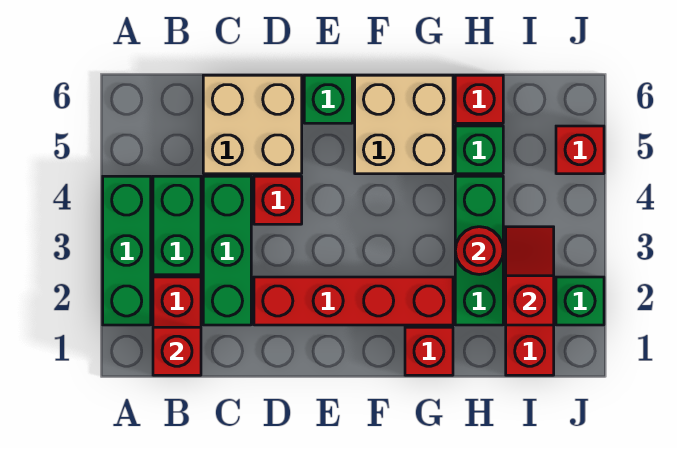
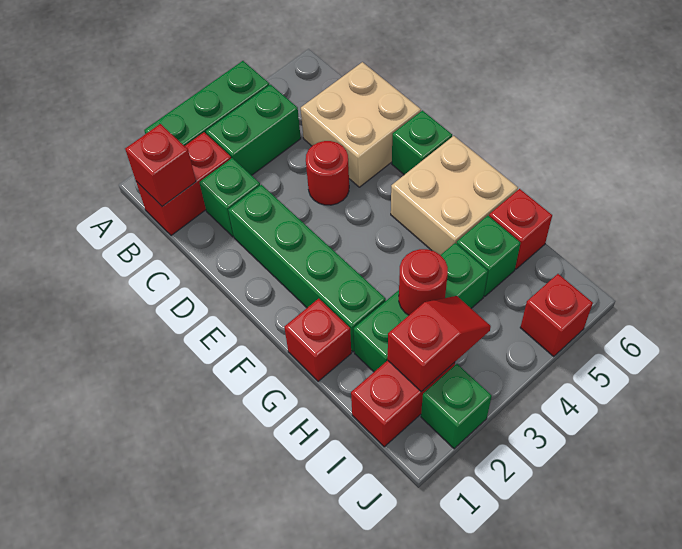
green 1x3 brick [203,176,251,325] -> green 1x1 brick [199,158,260,237]
red 1x4 brick [254,277,453,325] -> green 1x4 brick [228,185,386,352]
red 1x1 brick [254,176,302,224] -> red 1x1 round brick [306,141,349,205]

